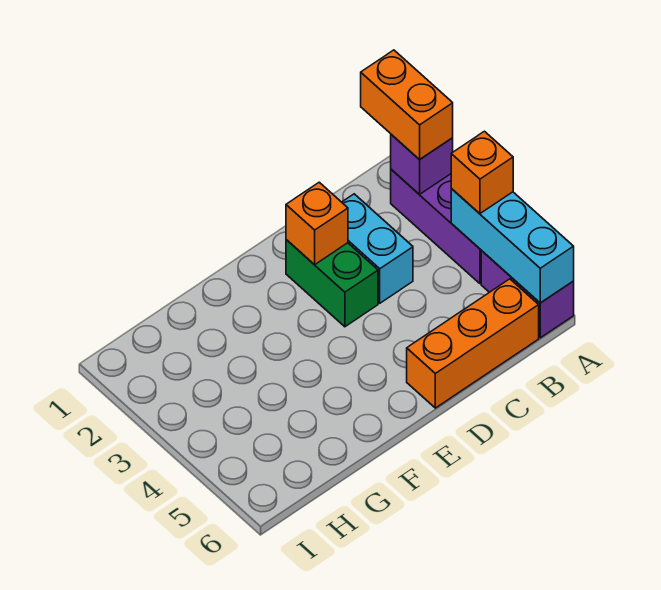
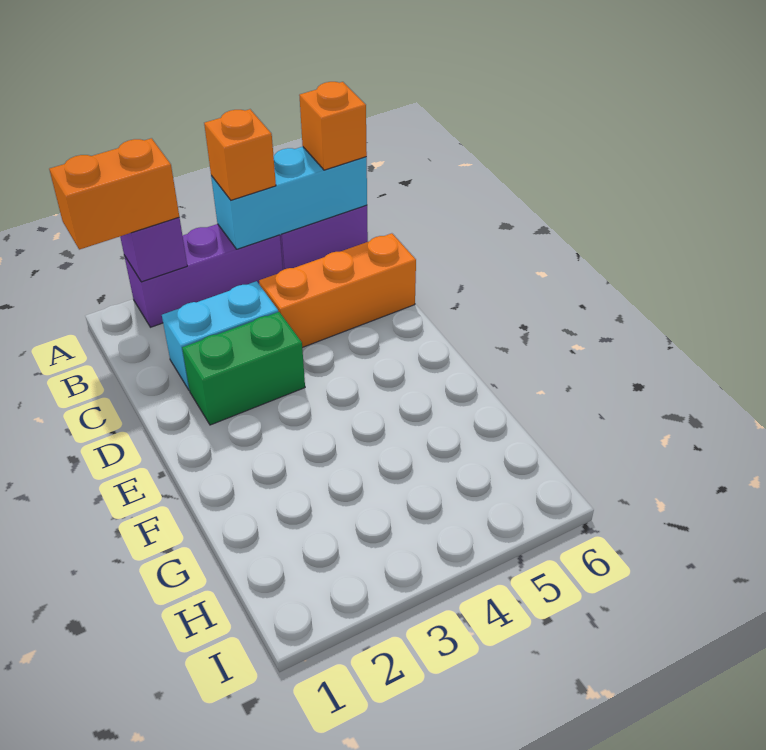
orange 1x3 brick [407,279,539,408] -> orange 1x3 brick turned to [259,233,416,348]
orange 1x1 brick [286,182,348,265] -> orange 1x1 brick moved to [299,82,367,170]

